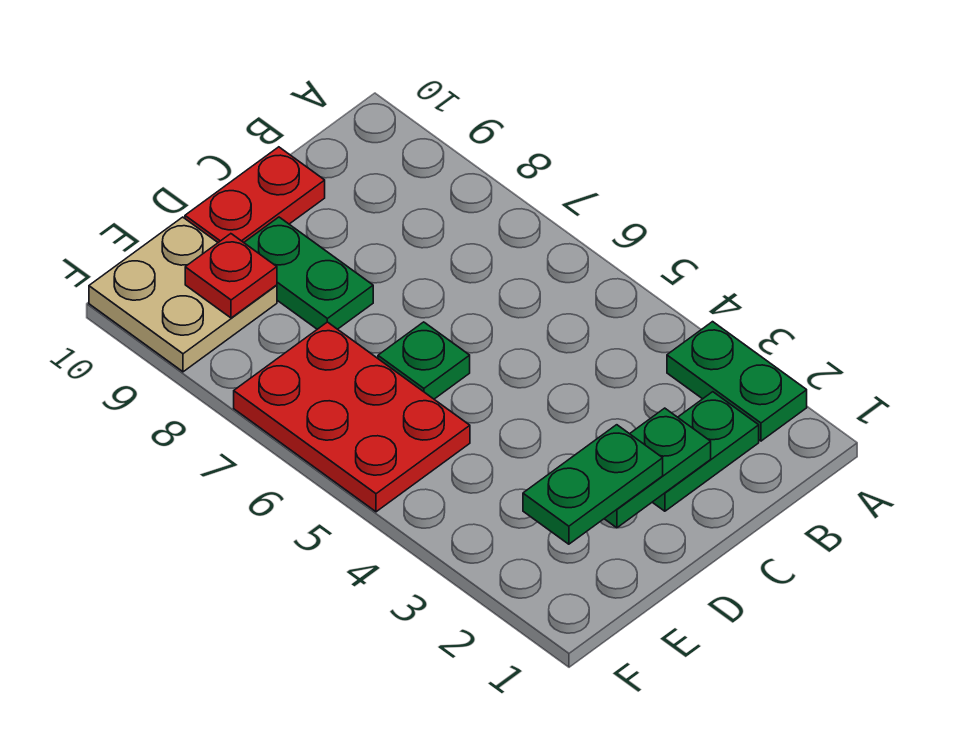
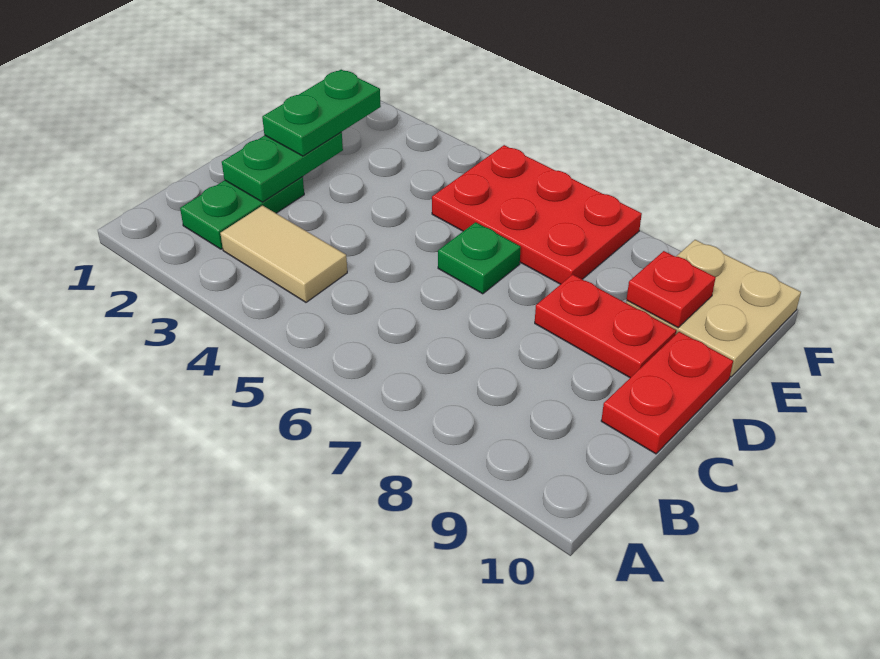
green 1x2 plate [667,322,807,441] -> none
none -> tan 1x2 tile [220,206,347,302]
green 1x2 plate [244,217,373,329] -> red 1x2 plate [535,274,676,378]

